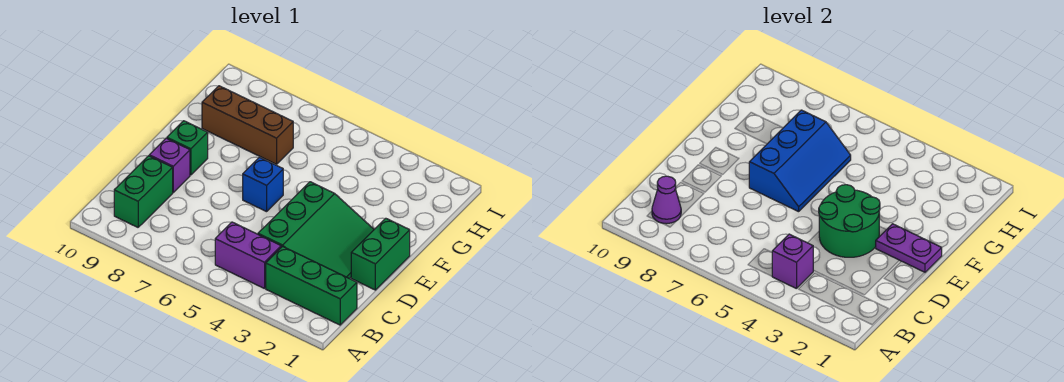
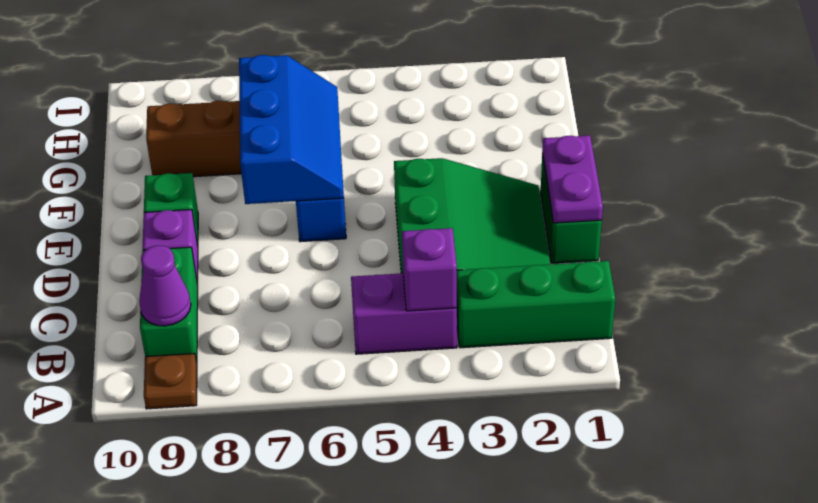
none -> brown 1x1 plate [144,353,197,409]
green 2x2 round brick [819,185,880,257] -> none
purple 1x2 plate [876,224,942,273] -> purple 1x2 plate turned to [542,135,603,223]

